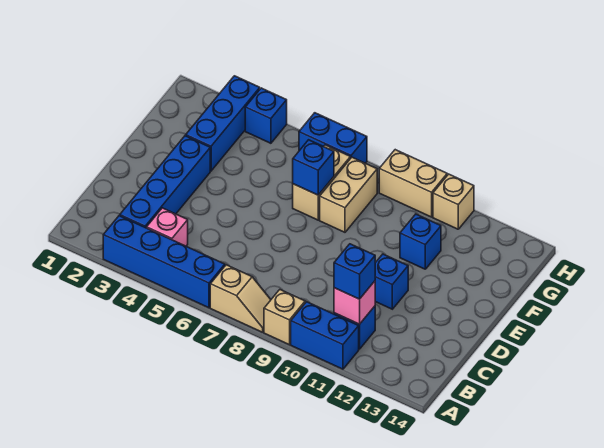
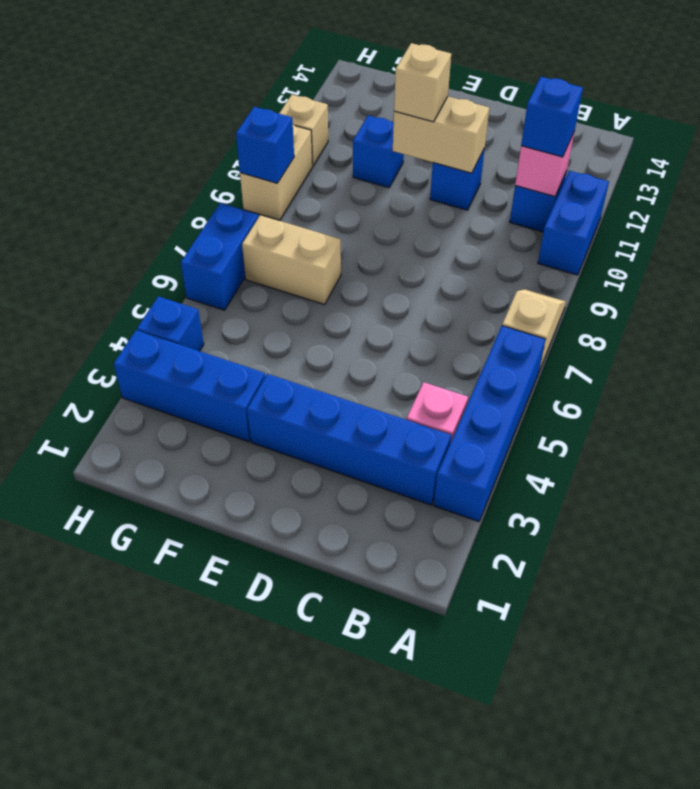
tan 1x1 brick [264,290,305,345] -> tan 1x1 brick moved to [394,43,451,122]
blue 1x1 brick [293,140,334,195] -> blue 1x1 brick moved to [236,107,294,183]
tan 1x2 brick [320,157,377,232] -> tan 1x2 brick moved to [393,96,489,173]

